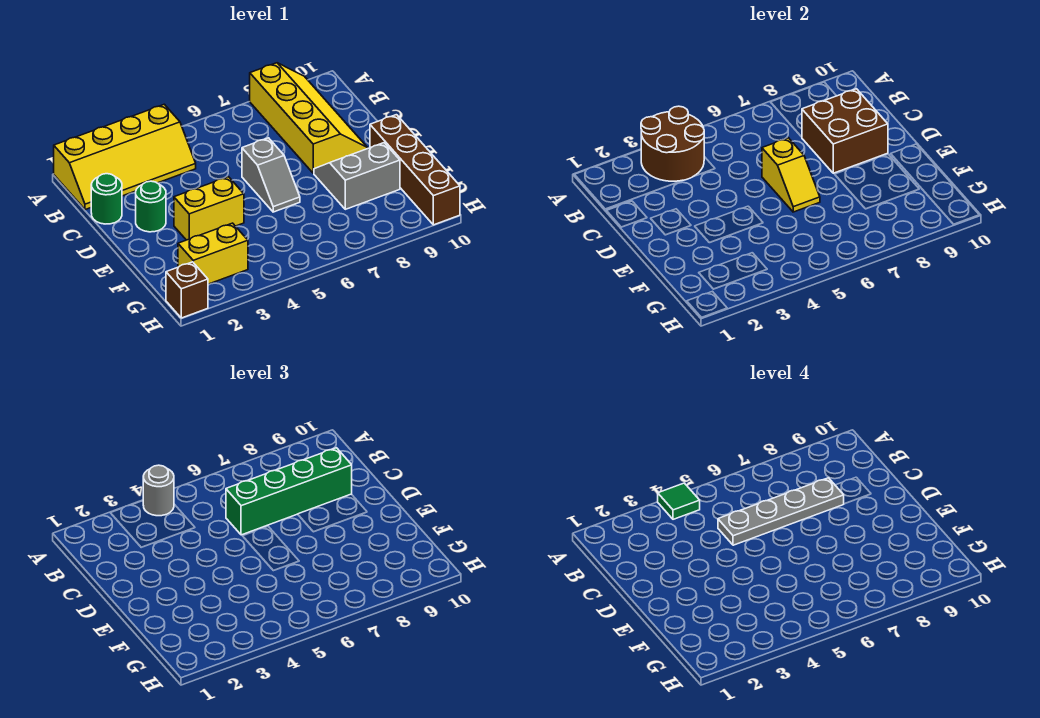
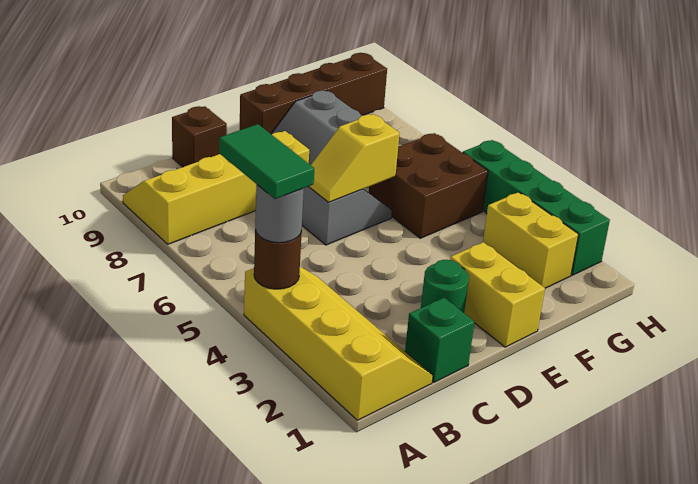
brown 2x2 round brick [641,106,704,181] -> brown 1x1 round brick [254,230,302,289]
green 1x1 tile [658,483,700,519] -> green 1x2 tile [219,124,314,199]
green 1x1 round brick [91,174,122,224] -> green 1x1 brick [405,298,474,382]
grey 1x4 plate [718,478,844,545] -> none
green 1x4 brick [226,448,352,535] -> green 1x4 brick moved to [463,140,610,275]
brown 2x2 brick [802,89,888,173] -> brown 2x2 brick moved to [369,133,488,238]
yellow 1x2 slope [762,138,820,212] -> yellow 1x2 slope turned to [309,114,400,202]
yellow 1x2 brick [174,177,244,240] -> yellow 1x2 brick moved to [450,242,545,347]
brown 1x1 brick [166,262,208,318] -> brown 1x1 brick moved to [172,106,227,167]

